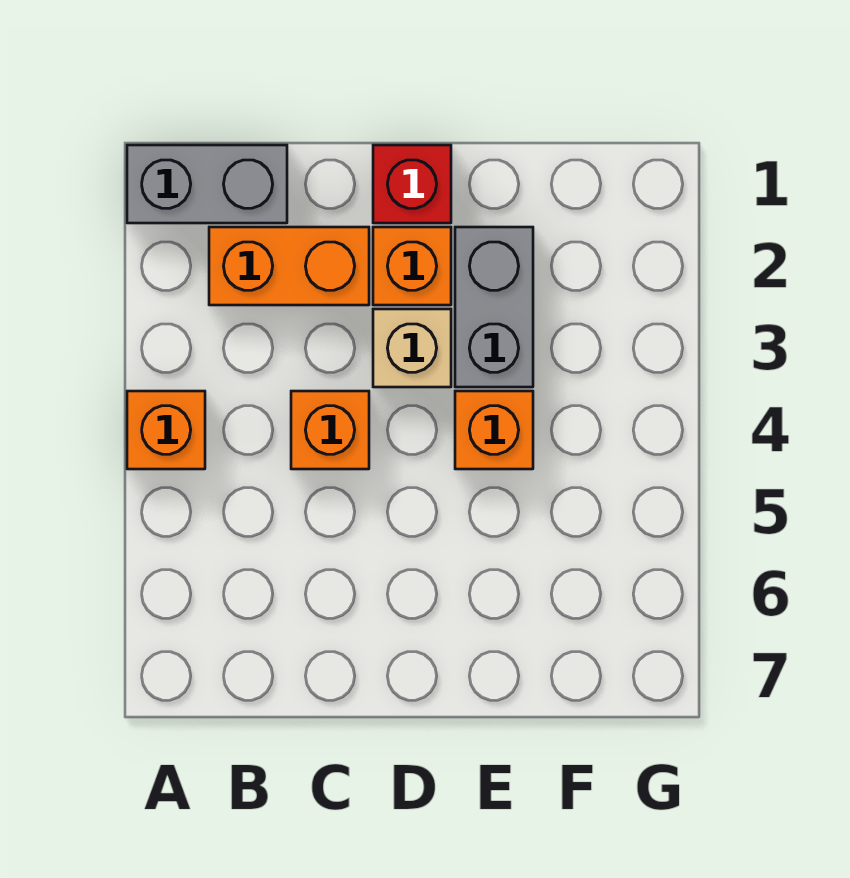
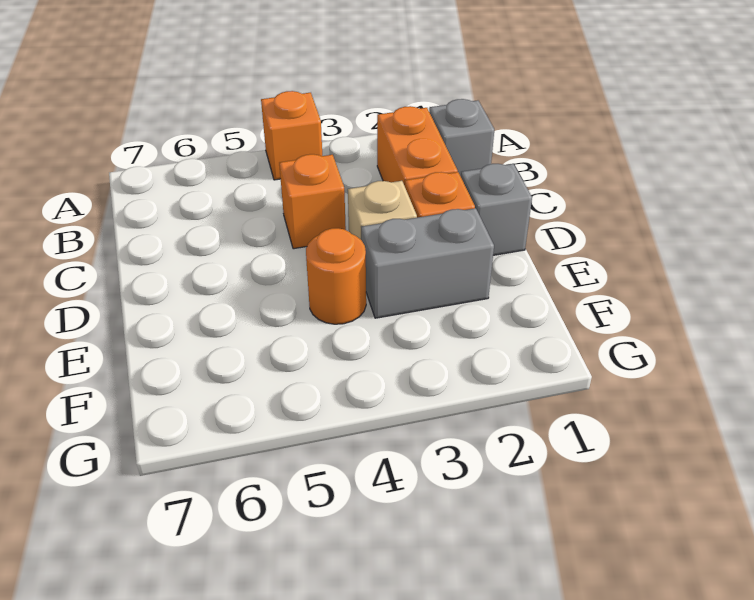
grey 1x2 brick [127,145,287,223] -> grey 1x1 brick [429,99,494,176]
red 1x1 brick [373,145,451,223] -> grey 1x1 brick [461,164,532,255]
orange 1x1 brick [455,391,533,469] -> orange 1x1 round brick [306,228,366,324]

